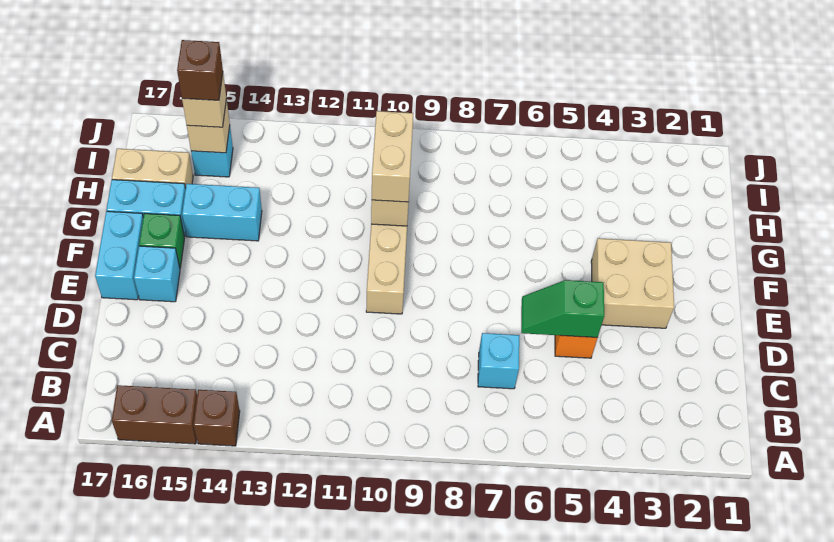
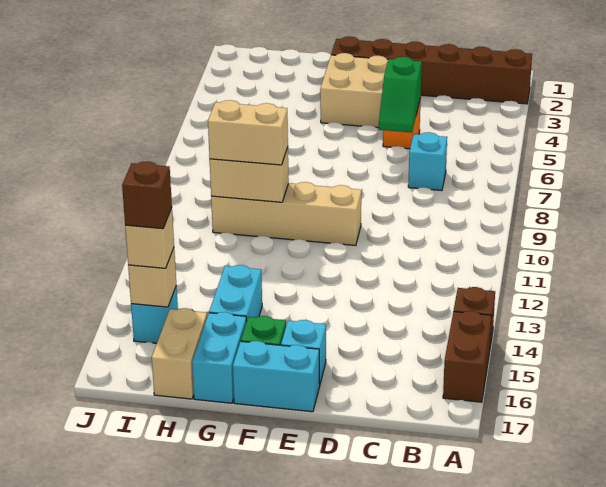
none -> brown 1x6 brick [331,36,532,104]

